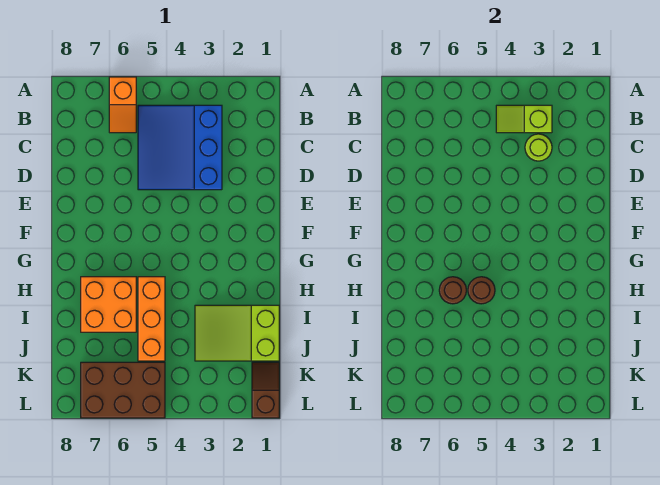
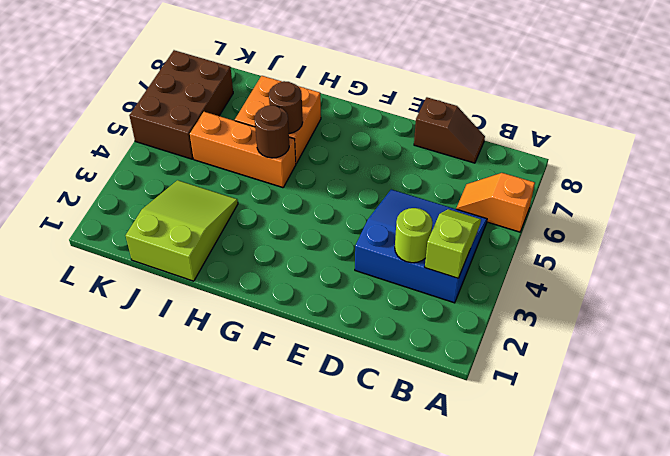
brown 1x2 slope [252,362,279,418] -> brown 1x2 slope moved to [414,97,485,163]

